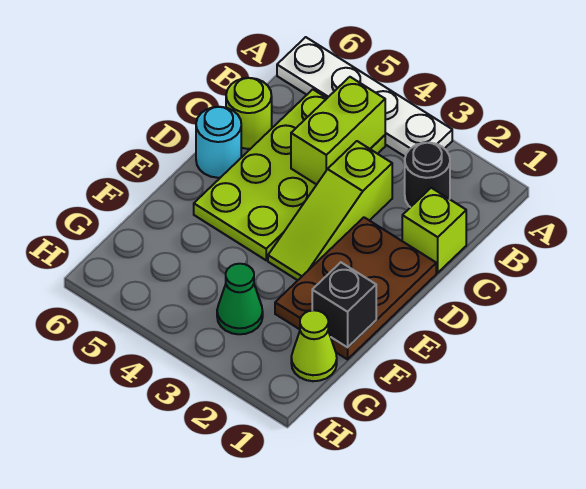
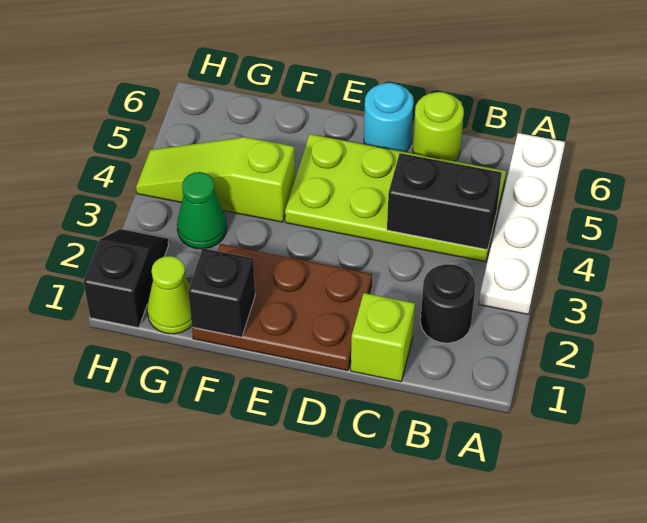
lime 1x2 brick [291,77,385,185] -> black 1x2 brick [387,153,501,250]
lime 1x3 slope [268,141,392,280] -> lime 1x3 slope moved to [136,137,295,222]
none -> black 1x2 slope [84,229,168,328]

